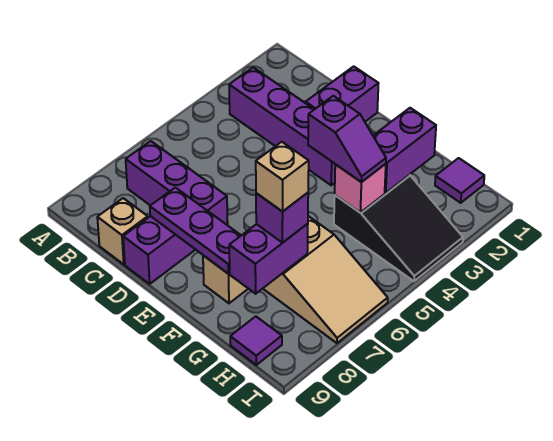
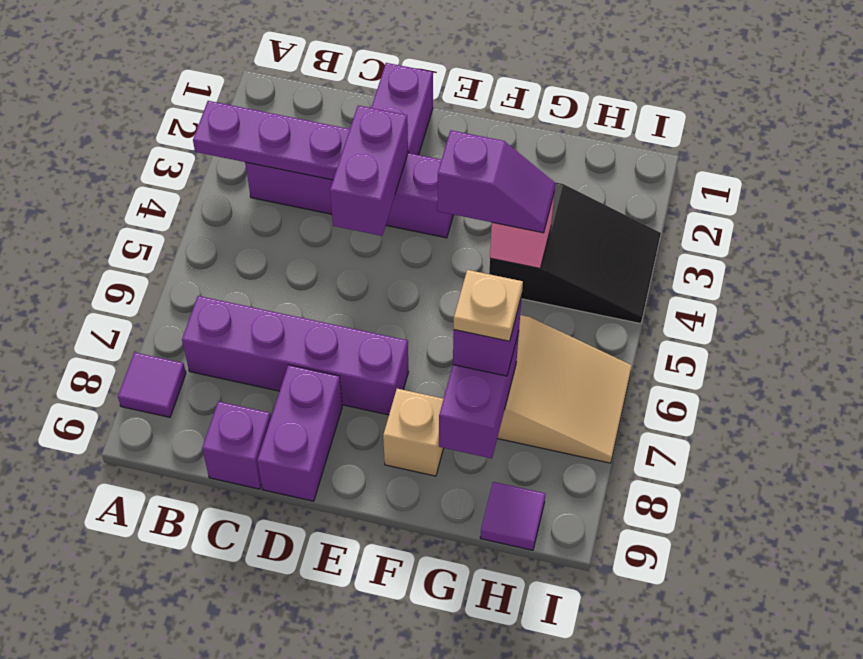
purple 1x3 brick [126,141,228,225] -> purple 1x4 brick [182,296,409,415]
tan 1x1 brick [97,198,148,264] -> purple 1x1 brick [202,401,271,489]
purple 1x3 plate [150,187,241,274] -> purple 1x3 plate moved to [193,101,350,180]
purple 1x2 brick [373,108,436,193] -> purple 1x2 brick moved to [330,106,408,236]
tan 1x1 brick [256,142,309,212] -> tan 1x1 plate [454,270,523,341]
purple 1x1 tile [435,158,484,203] -> purple 1x1 tile moved to [118,352,186,417]

